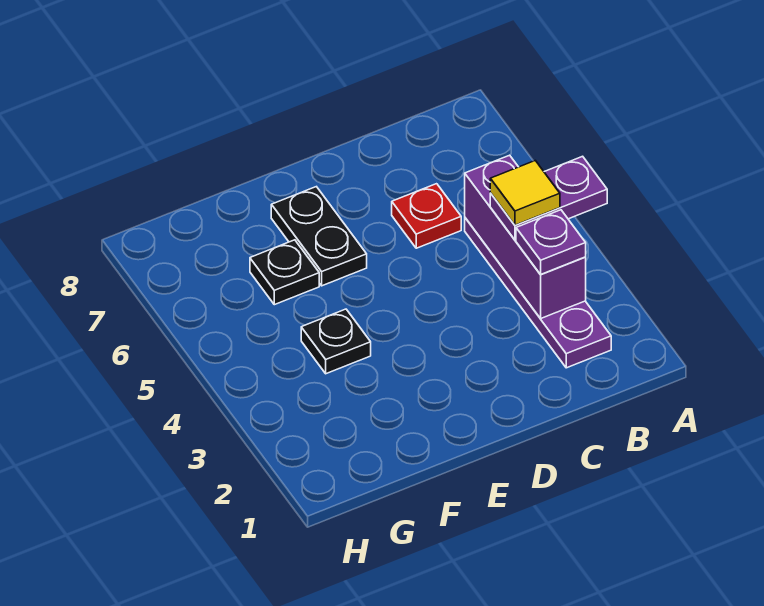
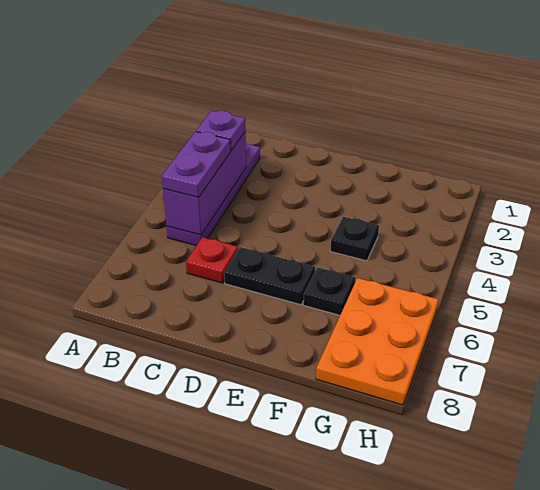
purple 1x2 plate [490,156,607,240] -> purple 1x2 plate turned to [162,131,231,197]
yellow 1x1 tile [490,161,560,225] -> none
black 1x2 plate [271,187,367,286] -> black 1x2 plate turned to [224,247,315,305]
none -> orange 2x3 plate [316,278,439,405]

